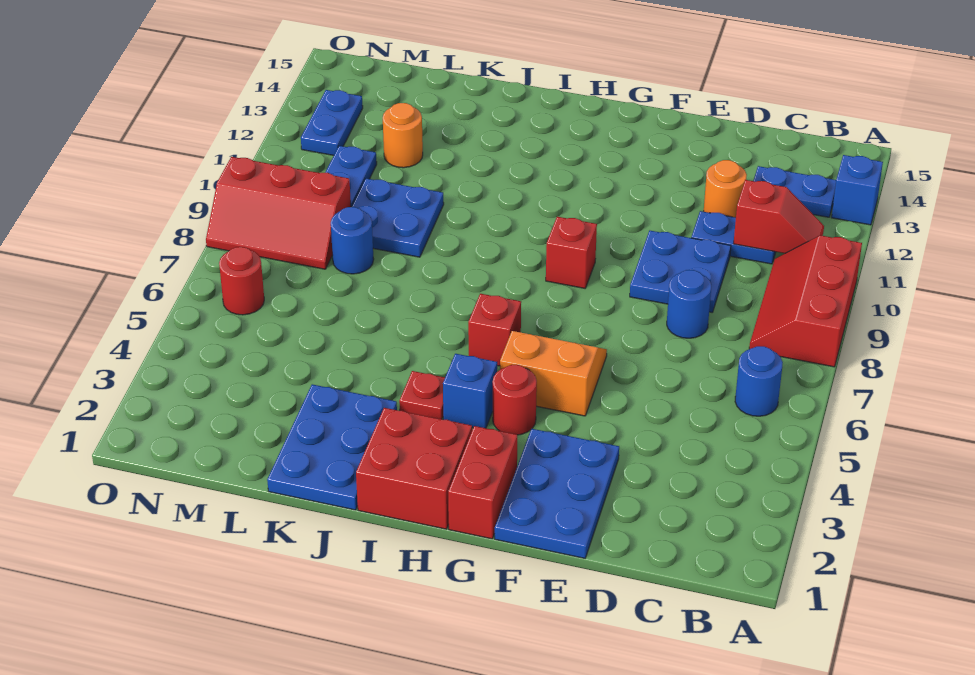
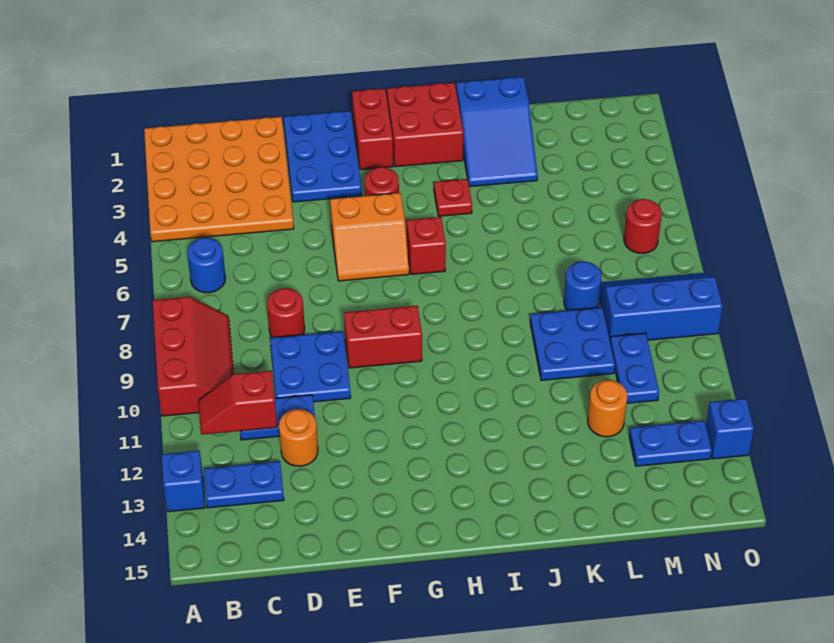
none -> orange 4x4 plate [144,117,294,242]
blue 1x1 round brick [667,270,711,338] -> red 1x1 round brick [267,288,305,338]
red 1x1 brick [546,217,597,288] -> red 1x2 brick [344,306,422,368]
blue 1x1 brick [443,354,497,428] -> blue 1x1 brick moved to [706,399,754,459]
blue 2x3 plate [267,384,397,510] -> blue 2x3 slope [456,77,538,187]
red 2x3 slope [206,157,351,269] -> blue 2x3 slope [599,273,723,340]
blue 1x2 plate [301,90,363,155] -> blue 1x2 plate turned to [629,421,712,466]

